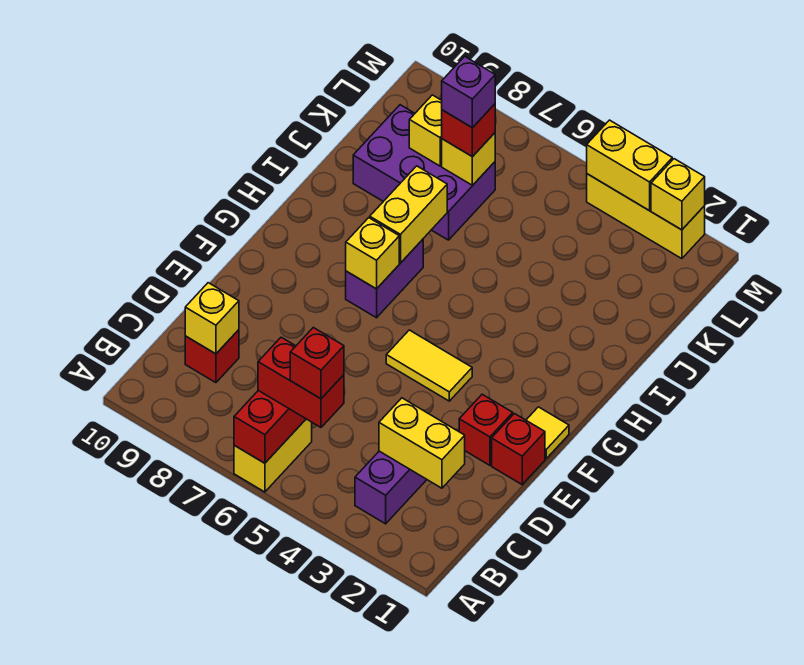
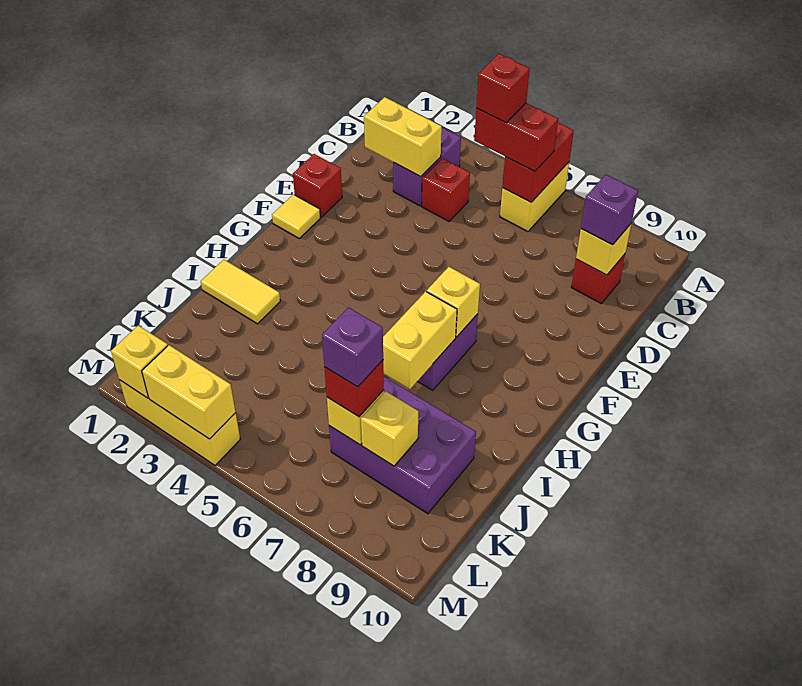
none -> purple 1x1 brick [581,174,638,245]
red 1x1 brick [459,394,513,465] -> red 1x1 brick moved to [422,158,470,221]
yellow 1x2 tile [386,330,472,401] -> yellow 1x2 tile moved to [201,260,280,324]

